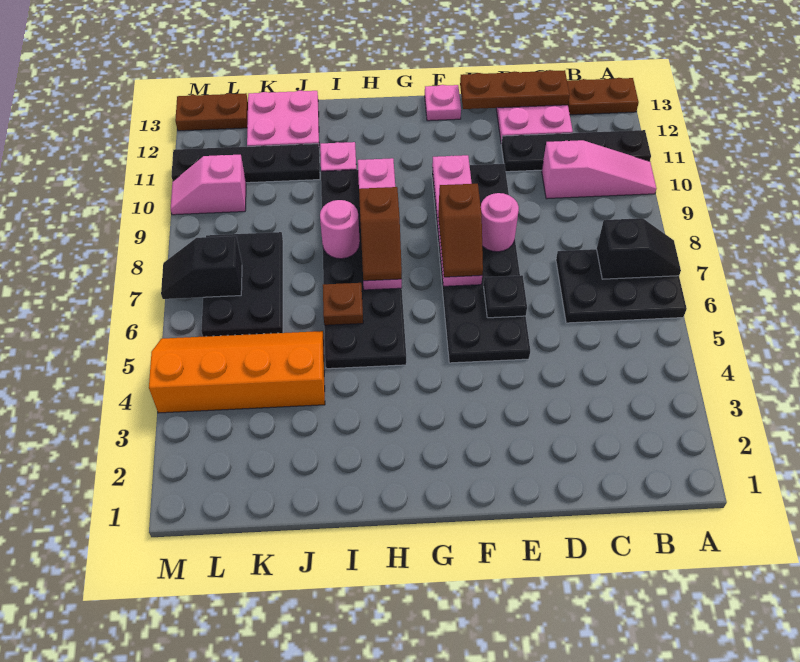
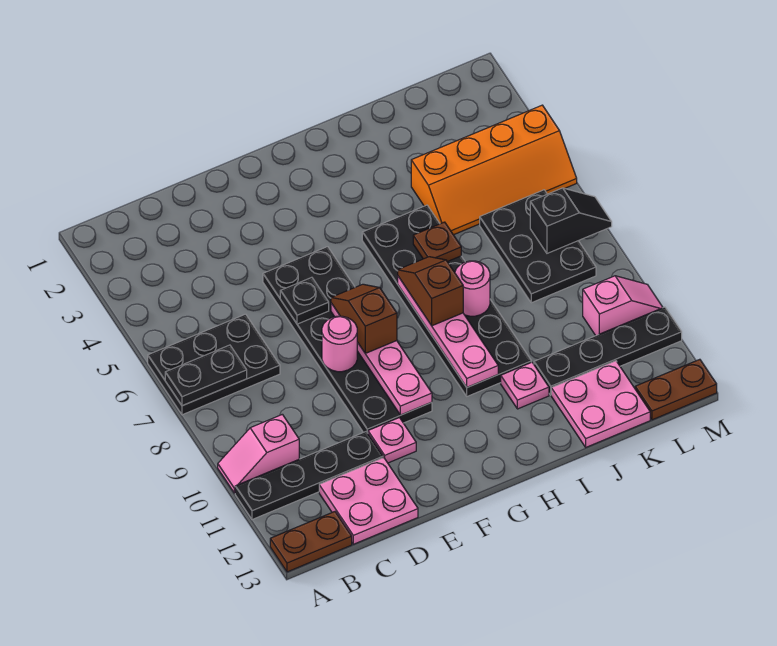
black 1x2 slope [597,218,681,279] -> black 1x2 plate [165,345,247,406]
pink 1x3 slope [542,140,657,199] -> pink 1x2 slope [218,414,299,493]
brown 1x3 plate [460,70,570,109] -> none
pink 1x1 plate [425,85,461,121] -> pink 1x1 plate moved to [368,418,416,463]

